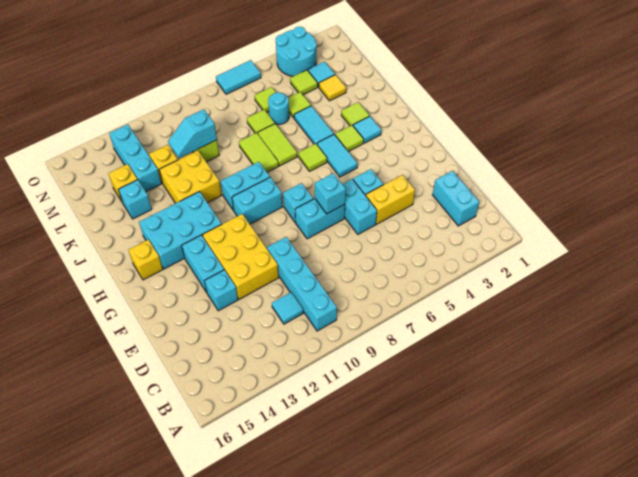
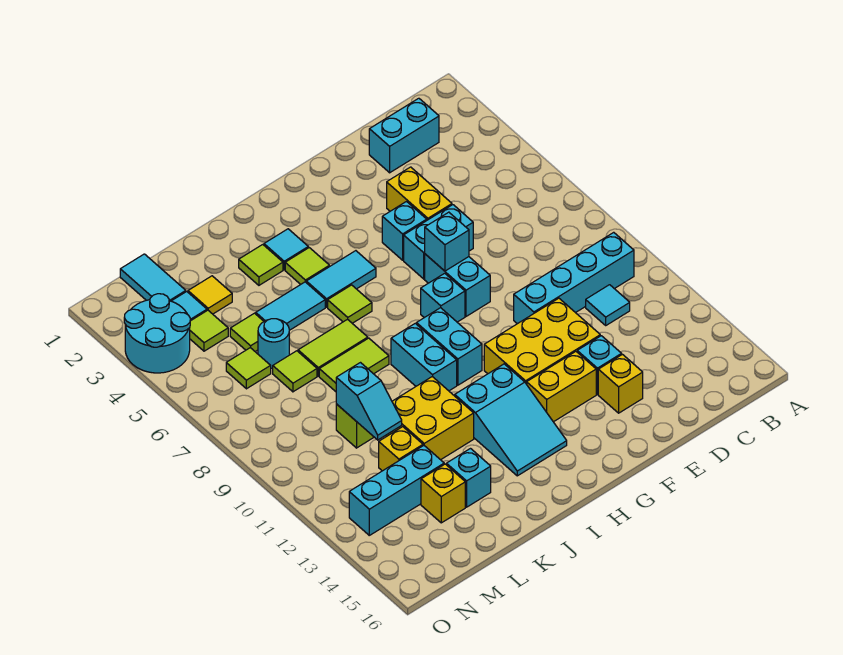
cyan 1x2 brick [182,235,224,292] -> yellow 1x2 brick [527,352,596,422]
cyan 2x3 brick [139,192,222,269] -> cyan 2x3 slope [455,364,567,476]
yellow 1x1 brick [129,240,163,280] -> yellow 1x1 brick moved to [598,355,643,413]
cyan 1x2 tile [216,60,261,94] -> cyan 1x2 tile moved to [120,254,186,301]

